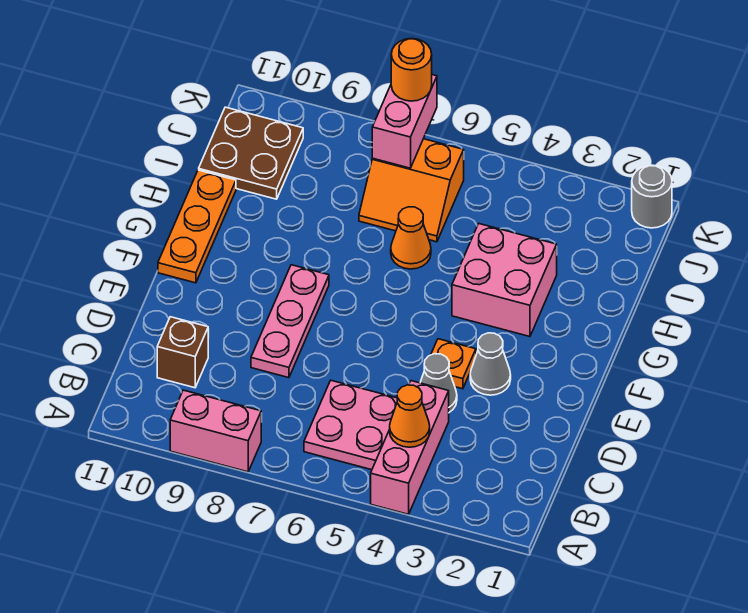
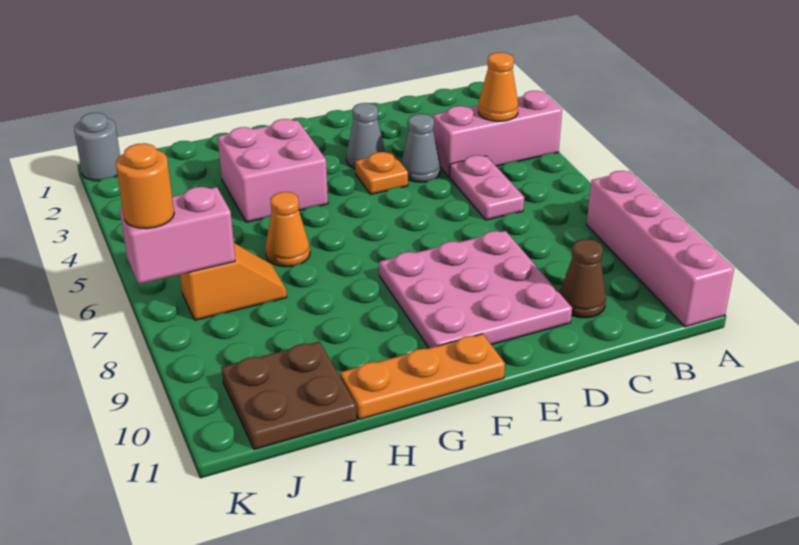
pink 1x2 brick [170,390,261,472] -> pink 1x4 brick [587,171,734,327]
pink 2x2 plate [304,381,397,470] -> pink 1x2 plate [450,155,524,220]
brown 1x1 brick [157,317,208,388] -> brown 1x1 cone [559,239,606,318]
pink 1x3 plate [251,265,329,378] -> pink 3x3 plate [379,231,572,348]
orange 2x2 slope [359,139,464,242] -> orange 1x2 slope [180,243,287,320]

